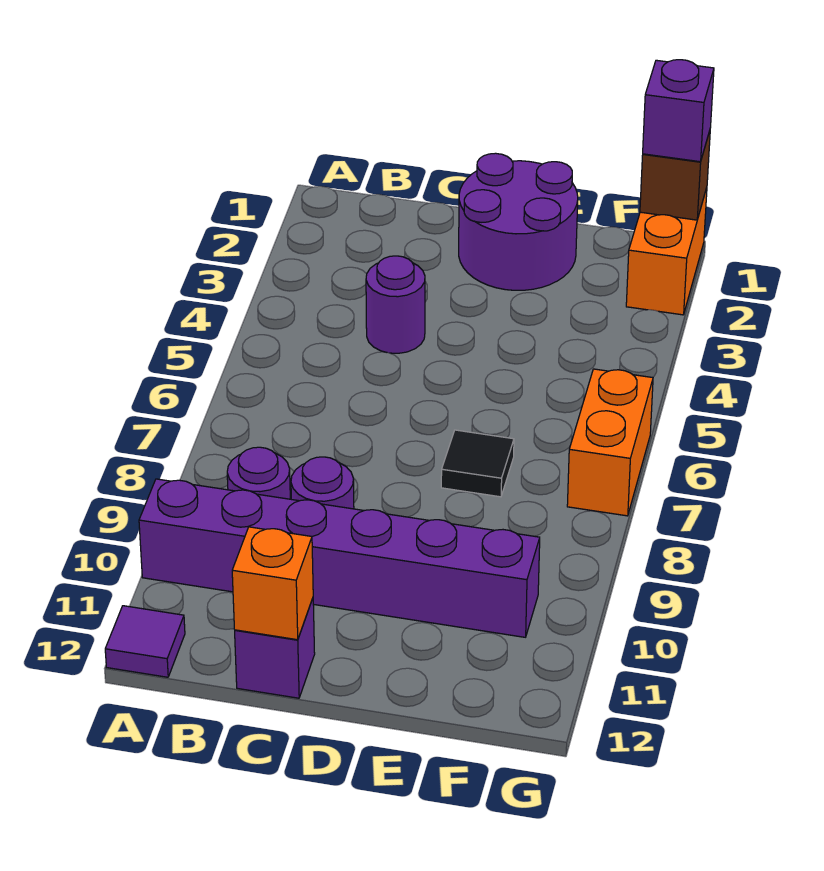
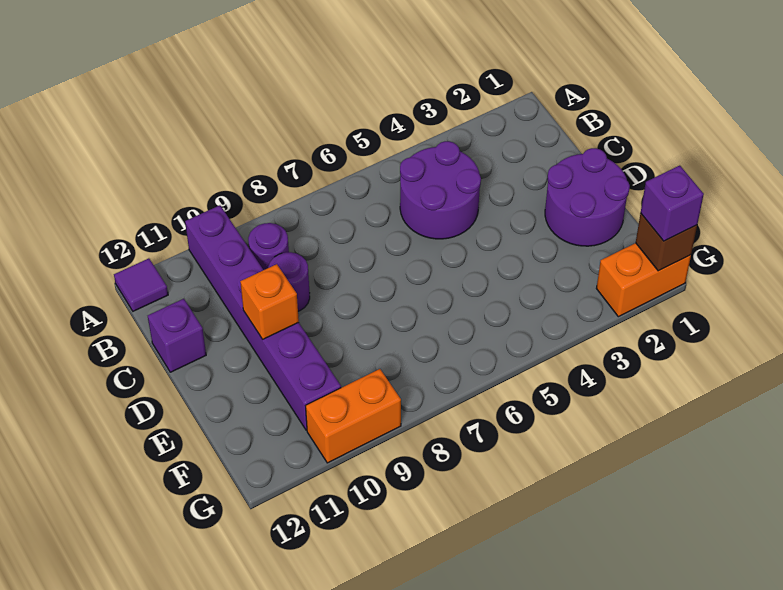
purple 1x1 round brick [366,256,425,353] -> purple 2x2 round brick [400,141,481,239]
orange 1x1 brick [232,527,313,640] -> orange 1x1 brick moved to [240,264,299,339]
black 1x1 tile [441,430,514,497] -> none
orange 1x2 brick [567,369,653,516] -> orange 1x2 brick moved to [306,369,401,463]

